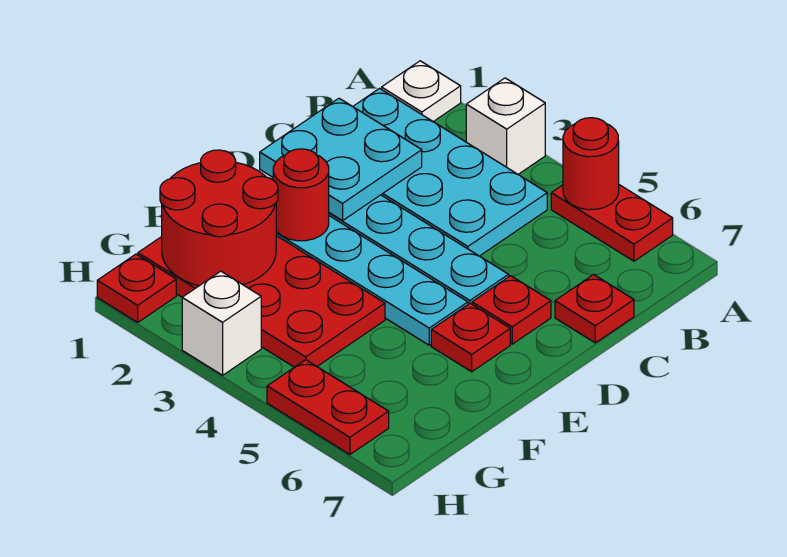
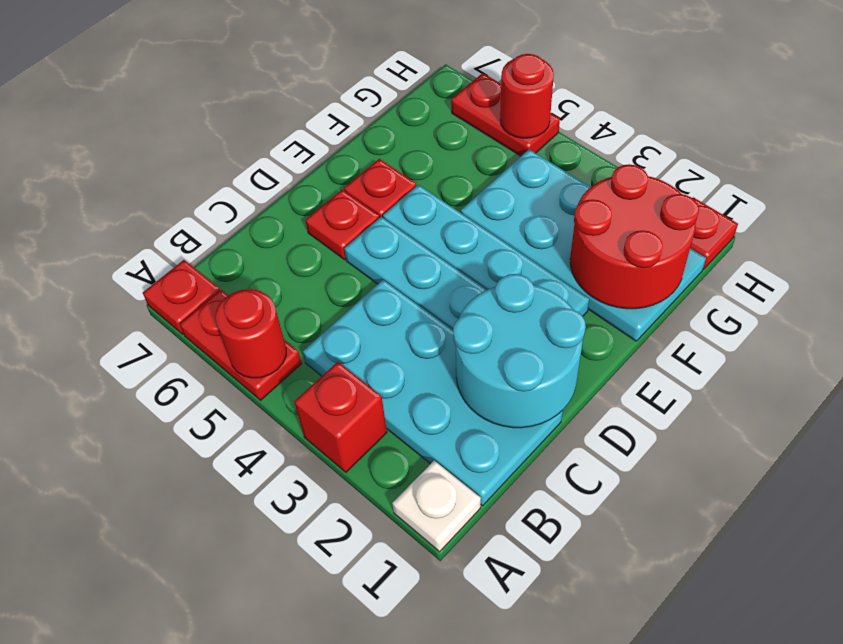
white 1x1 brick [466,78,545,174] -> red 1x1 brick [294,362,387,472]
cyan 2x2 plate [260,98,422,221] -> cyan 2x2 round brick [453,274,586,428]
red 1x1 plate [555,275,634,343] -> red 1x1 plate moved to [143,260,220,334]
red 1x1 round brick [273,149,329,241] -> red 1x1 round brick moved to [500,54,554,138]
red 2x4 plate [138,236,385,367] -> cyan 2x4 plate [461,149,706,341]
white 1x1 brick [182,271,261,375] -> none

